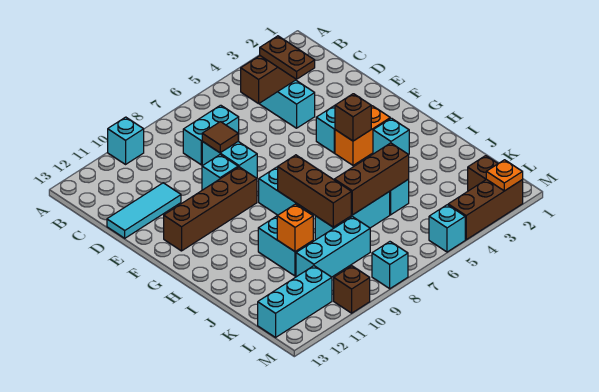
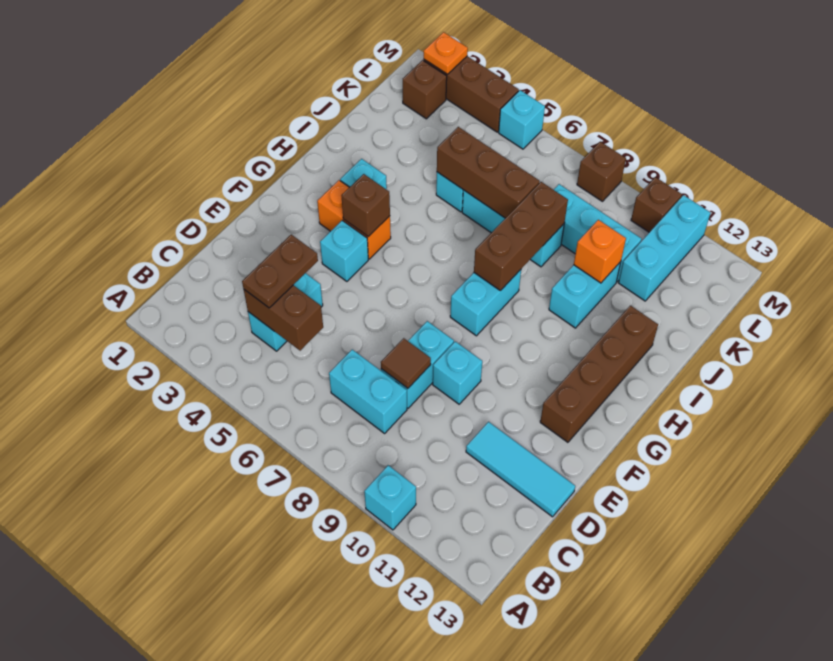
brown 1x4 brick [164,167,257,251] -> brown 1x4 brick turned to [540,305,658,442]
cyan 1x3 brick [258,266,332,337] -> cyan 1x3 brick turned to [619,195,710,301]
cyan 1x1 brick [372,242,408,289] -> brown 1x1 brick [577,142,626,201]

